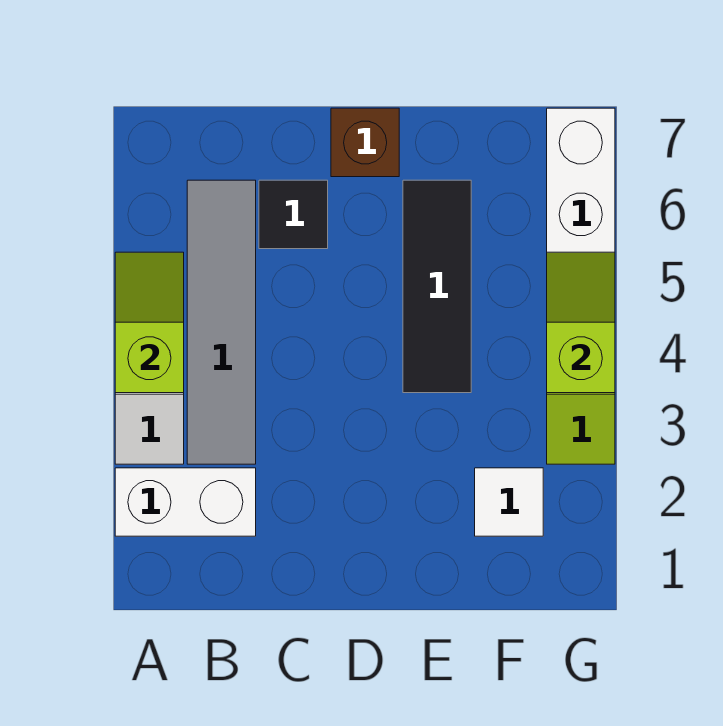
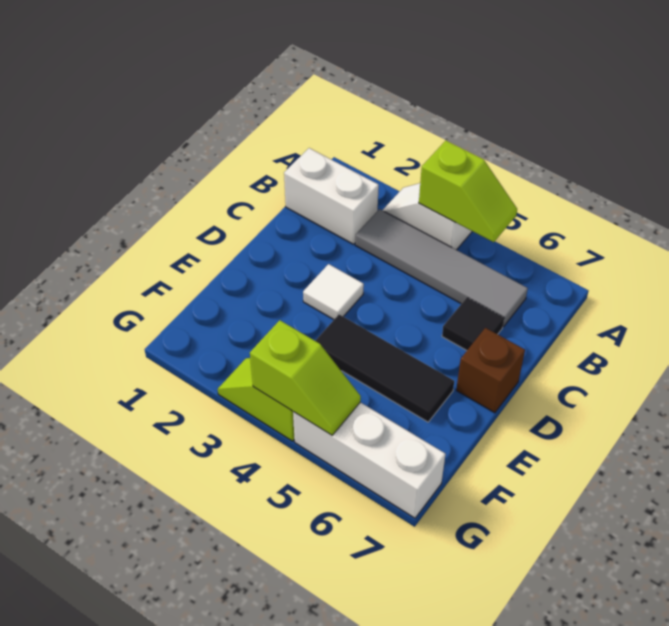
white 1x2 brick [115,468,256,536] -> white 1x2 brick turned to [284,148,379,244]
white 1x1 tile [475,468,543,536] -> white 1x1 tile moved to [303,264,364,319]

